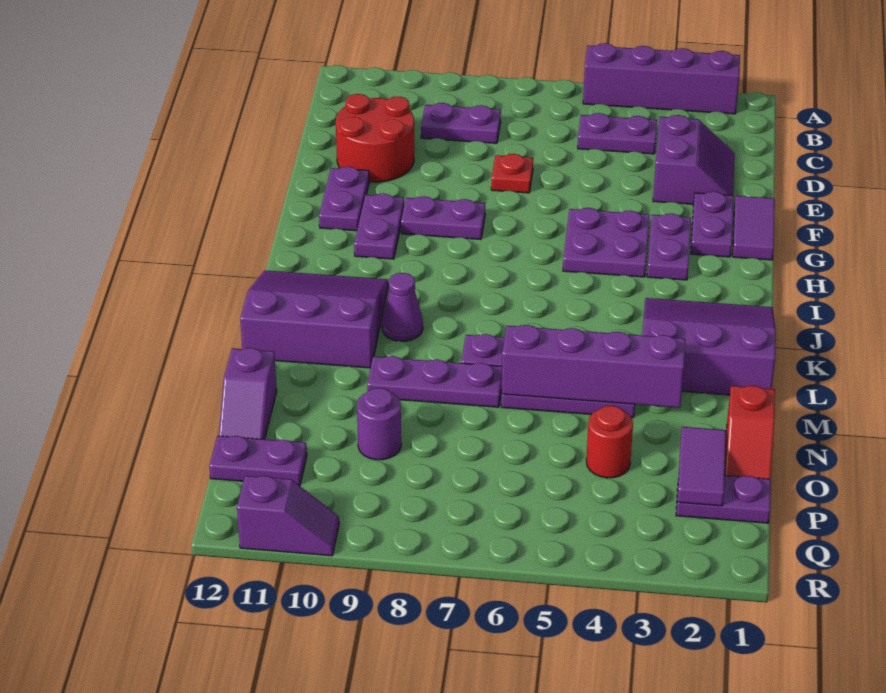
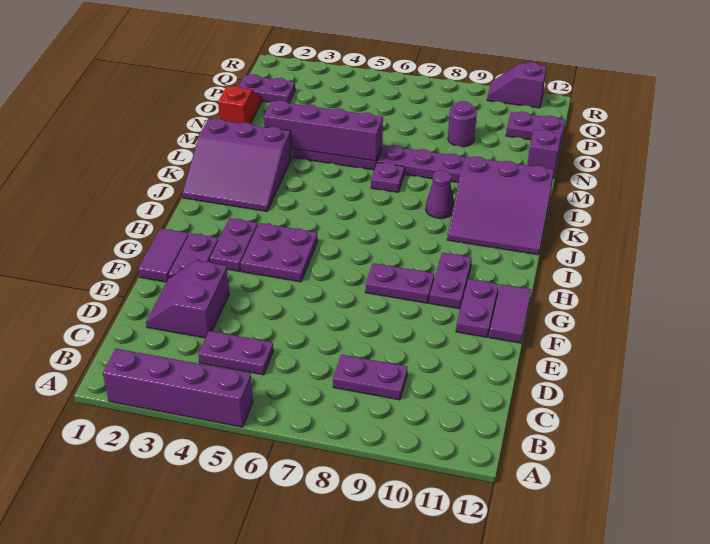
red 2x2 round brick [336,94,414,182] -> none
red 1x1 plate [491,154,533,193] -> none
purple 1x2 tile [677,427,726,506] -> purple 1x2 tile moved to [489,284,531,343]
red 1x1 round brick [586,406,633,478] -> none

